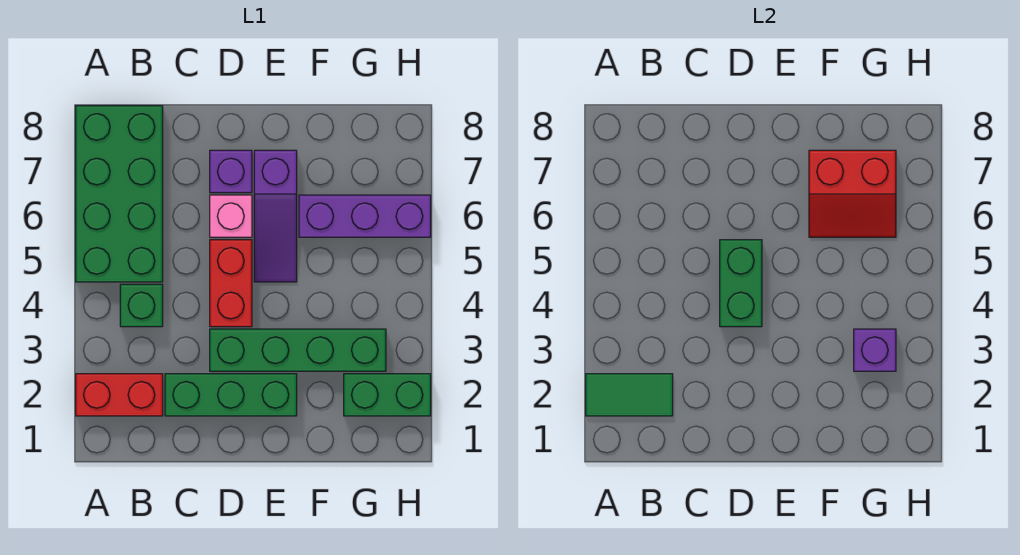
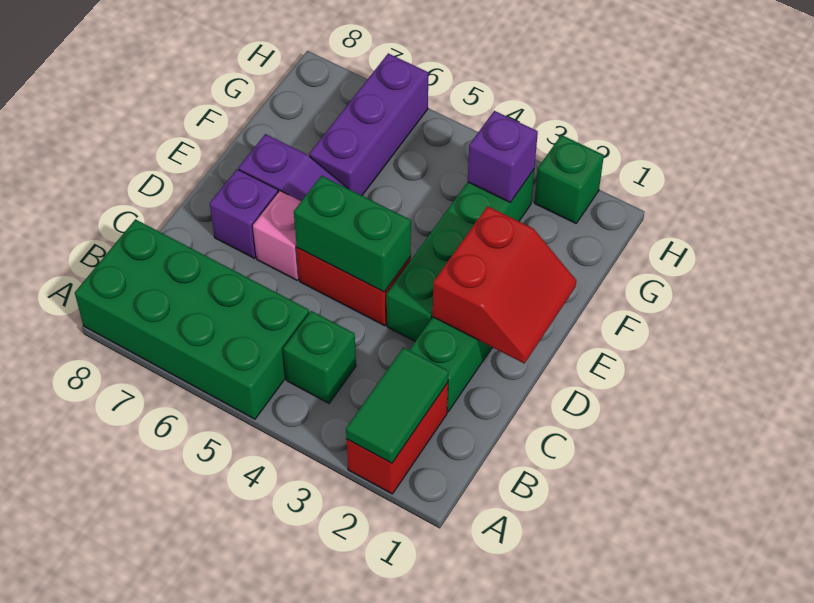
red 2x2 slope [809,150,896,237] -> red 2x2 slope moved to [433,206,576,364]
green 1x2 brick [344,374,431,416] -> green 1x1 brick [534,135,604,223]

